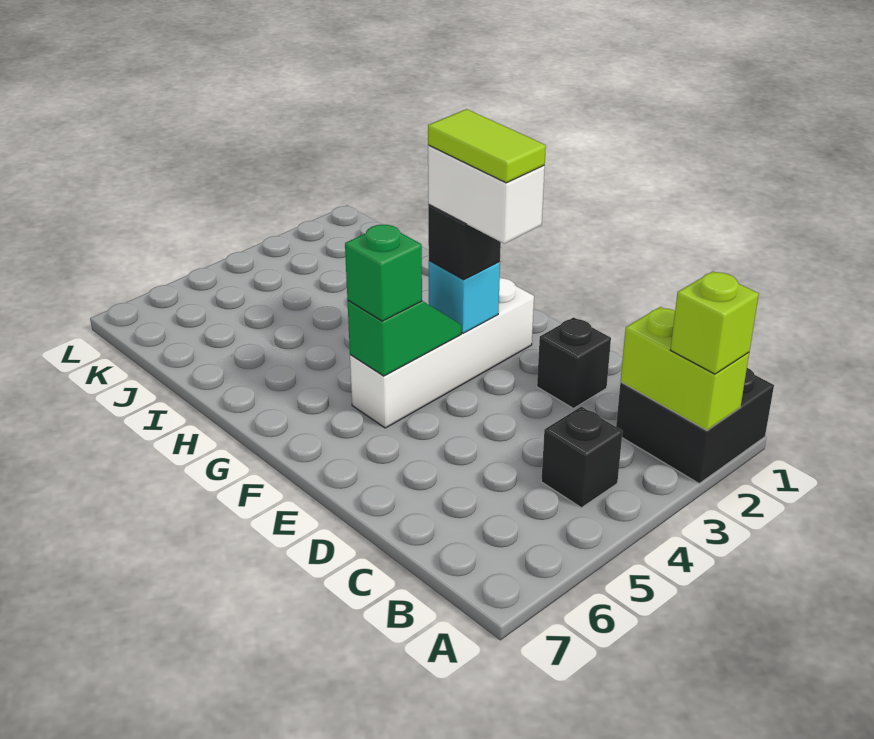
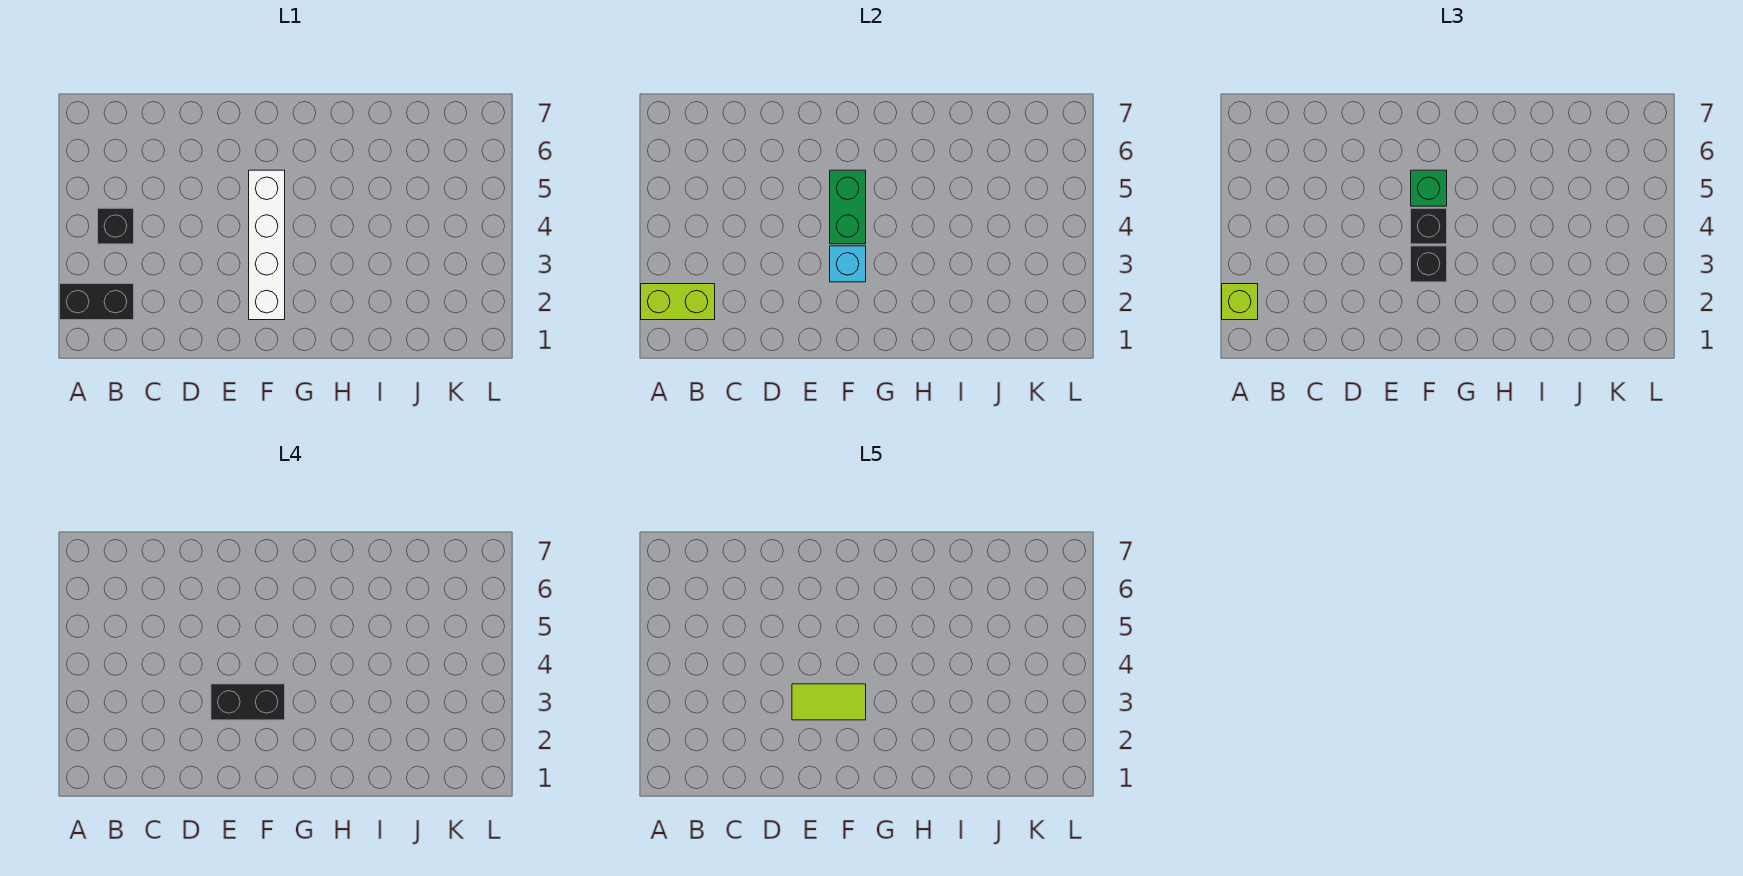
black 2x2 brick [616,368,774,483] -> black 1x2 brick [60,284,134,320]
black 1x1 brick [537,317,611,408] -> black 1x1 brick moved to [1411,208,1447,244]
white 1x2 brick [428,145,545,244] -> black 1x2 brick [211,684,285,720]
green 1x2 slope [347,301,461,376] -> green 1x2 brick [830,170,866,244]

